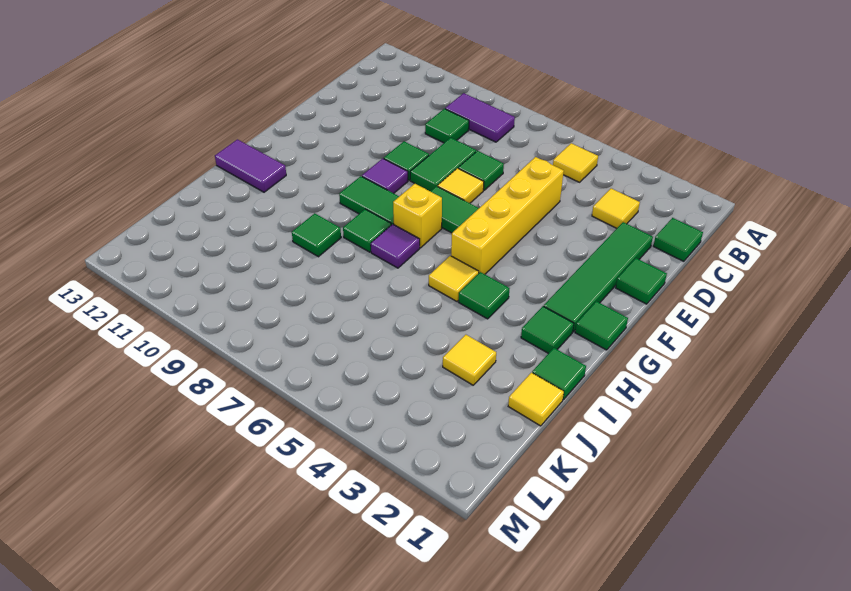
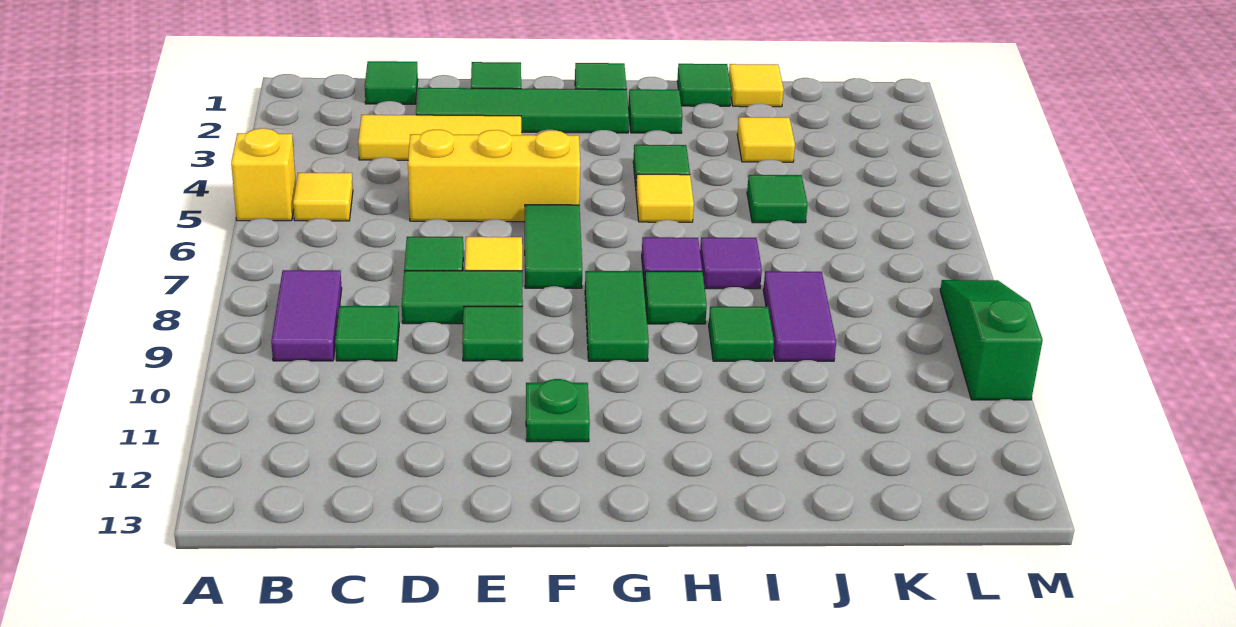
yellow 1x1 tile [592,188,640,228] -> yellow 1x3 tile [358,115,522,160]
yellow 1x4 brick [451,157,564,274] -> yellow 1x3 brick [408,130,580,222]
purple 1x1 tile [362,159,408,193] -> purple 1x1 tile moved to [700,238,762,289]
none -> green 1x1 plate [526,379,590,442]
yellow 1x1 brick [393,184,442,248] -> yellow 1x1 brick moved to [231,128,296,221]
purple 1x2 tile [215,139,286,192] -> purple 1x2 tile moved to [763,271,836,361]
none -> green 1x1 tile [747,175,808,223]
none -> green 1x3 slope [940,280,1043,400]

